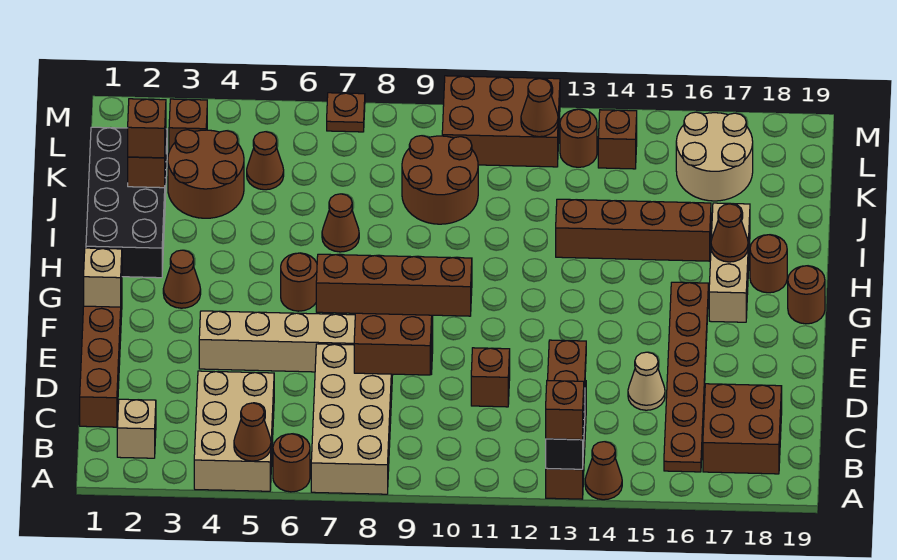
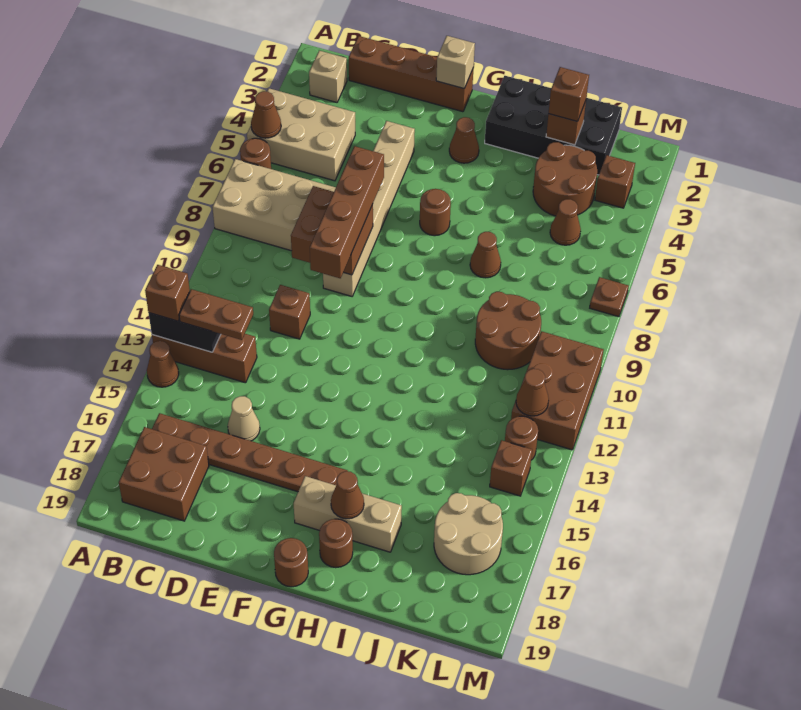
brown 1x4 brick [556,199,711,261] -> none

